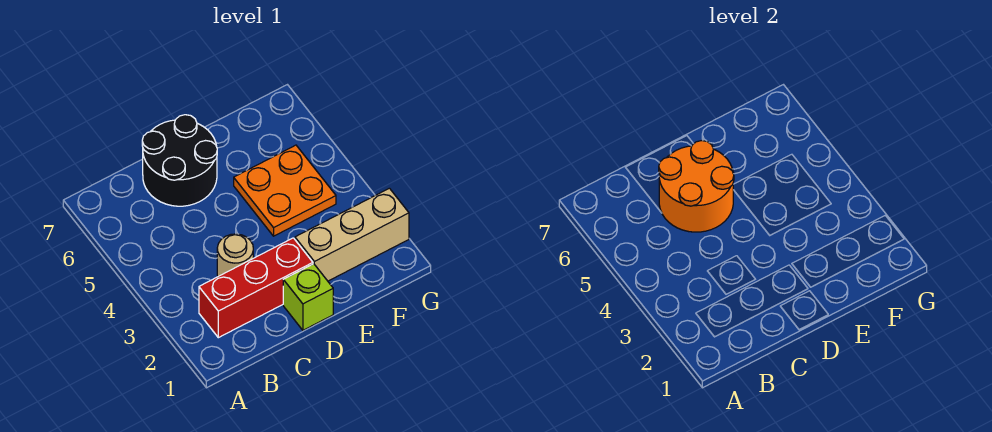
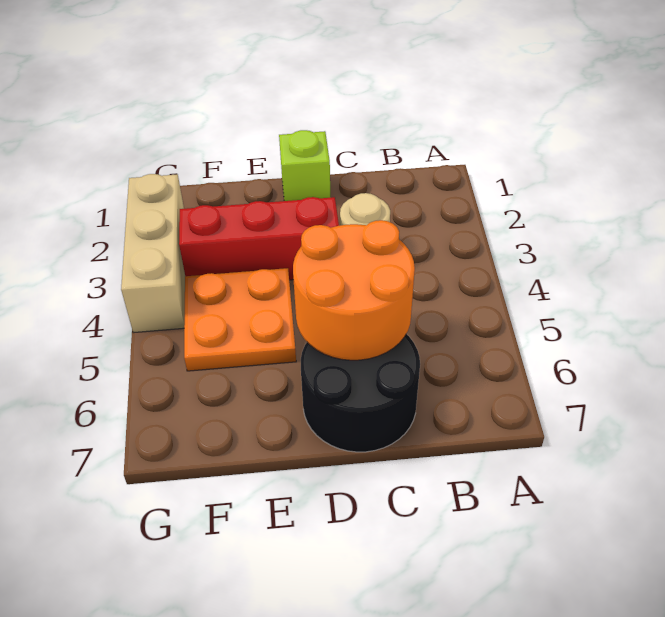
red 1x3 brick [199,238,313,338] -> red 1x3 brick moved to [179,197,339,280]
tan 1x3 brick [295,188,409,281] -> tan 1x3 brick turned to [121,174,185,333]

